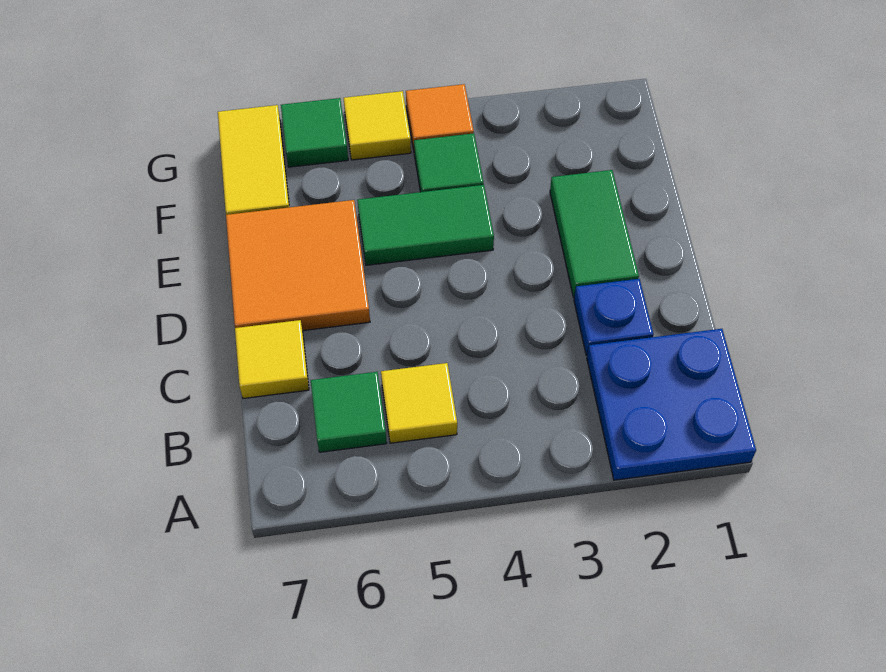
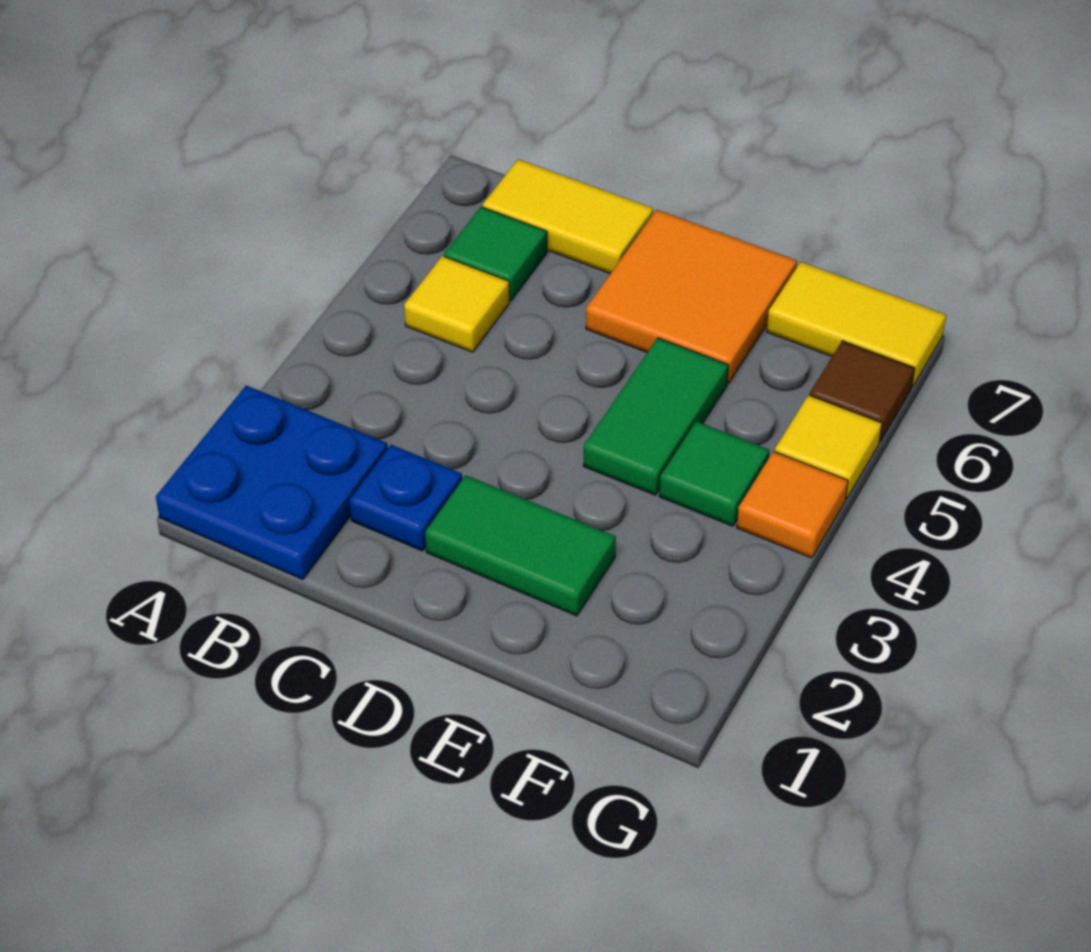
yellow 1x1 tile [235,320,309,398] -> yellow 1x2 tile [483,159,653,274]
green 1x1 tile [281,98,348,167] -> brown 1x1 tile [810,341,915,442]

